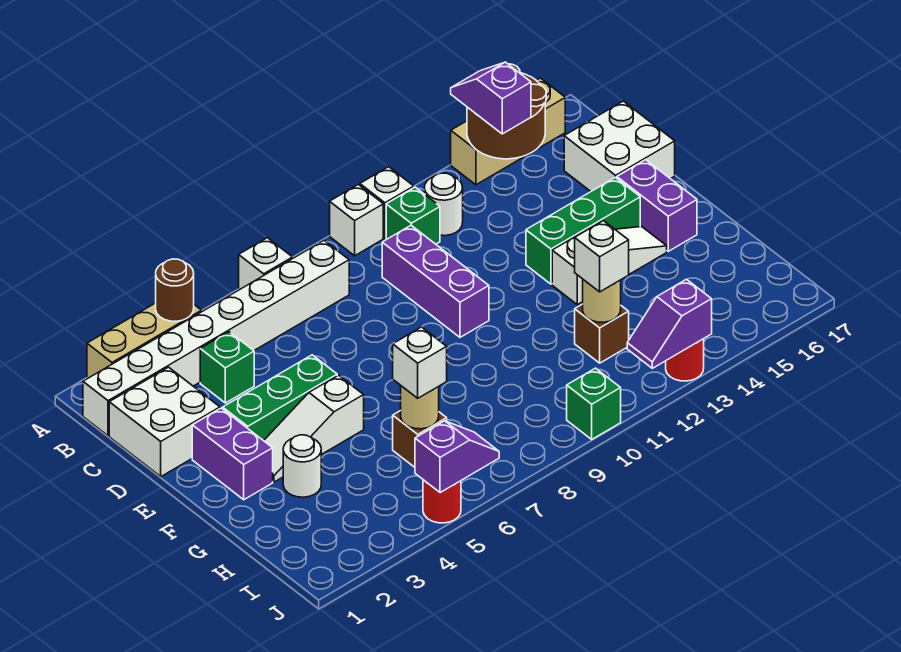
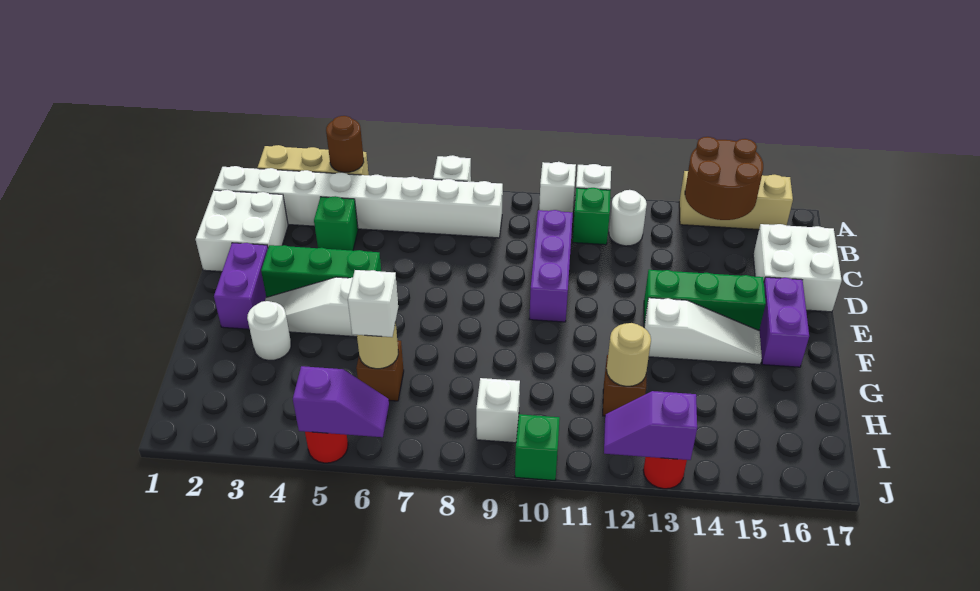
purple 1x2 slope [451,62,531,134] -> none
white 1x1 brick [575,221,629,292] -> white 1x1 brick moved to [476,378,520,443]

